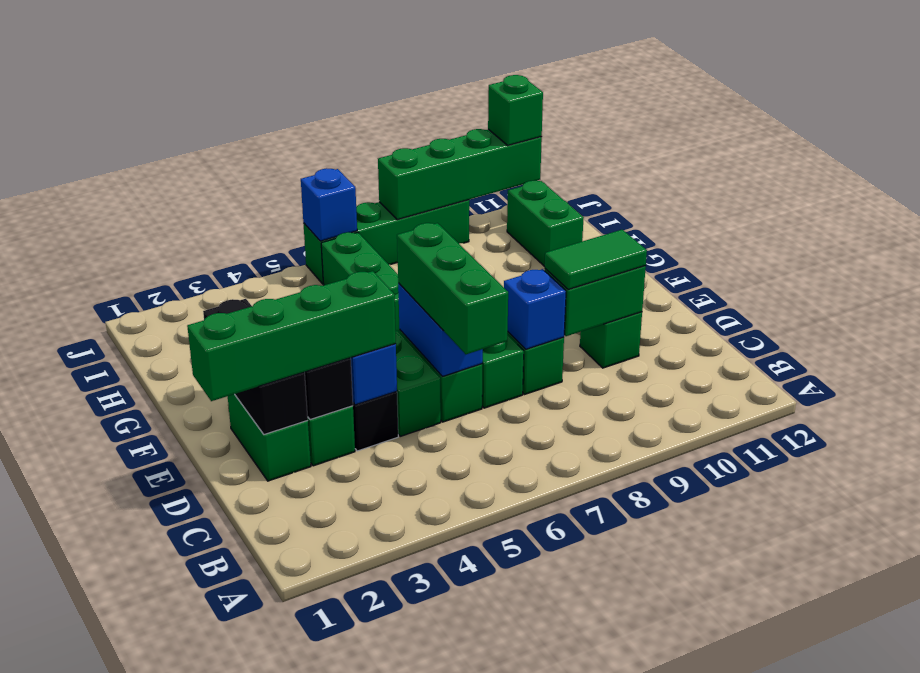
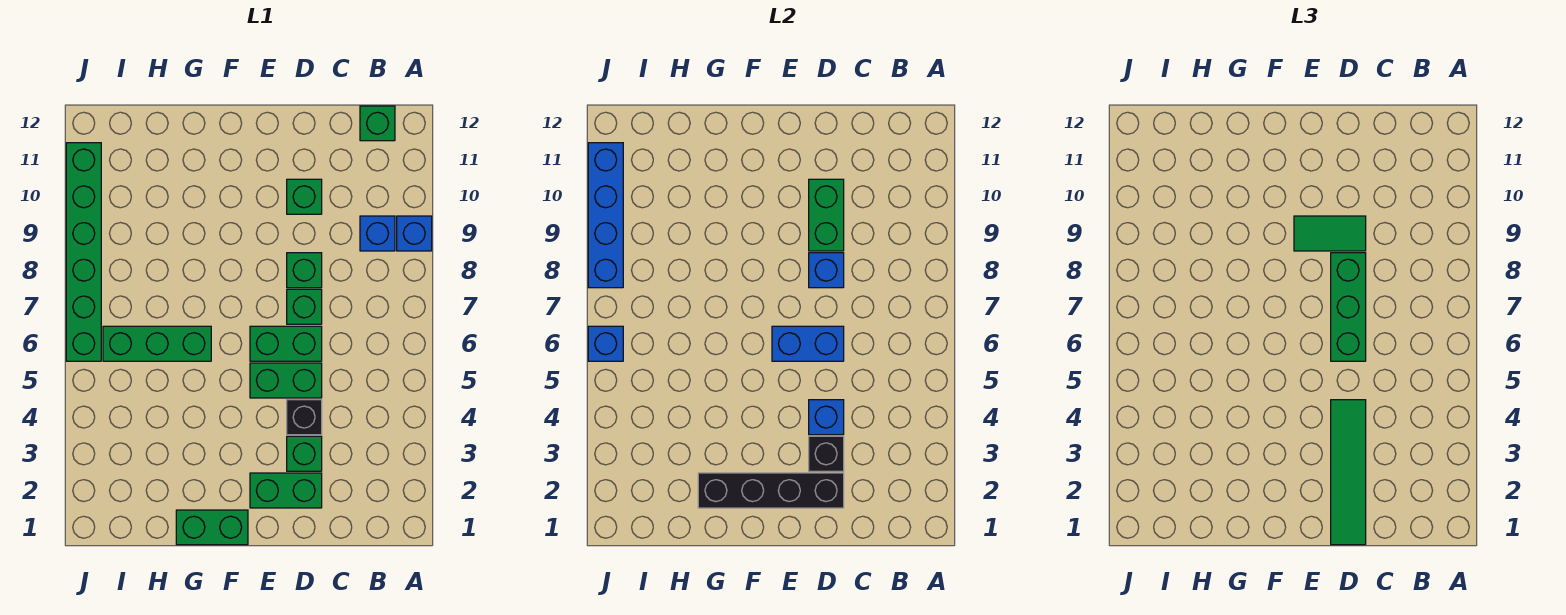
none -> blue 1x1 brick [397,216,432,251]
none -> blue 1x1 brick [360,216,395,251]
green 1x3 brick [397,223,508,354] -> green 1x3 brick turned to [1331,253,1366,361]
green 1x4 brick [187,271,396,401] -> green 1x4 tile [1331,400,1366,545]
black 1x3 brick [203,299,308,434] -> black 1x4 brick [698,473,844,508]
green 1x2 tile [545,230,647,290] -> green 1x2 tile turned to [1294,216,1366,251]
green 1x2 brick [507,181,584,267] -> green 1x2 brick moved to [176,510,248,545]
green 1x4 brick [303,200,469,284] -> green 1x6 brick [66,143,101,361]
green 1x4 brick [378,129,542,220] -> blue 1x4 brick [588,143,623,288]
green 1x1 brick [488,75,543,145] -> green 1x1 brick moved to [360,106,395,141]

